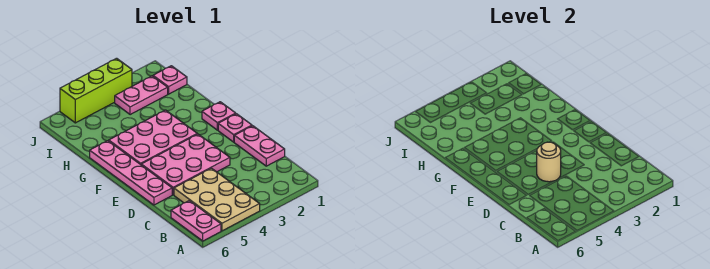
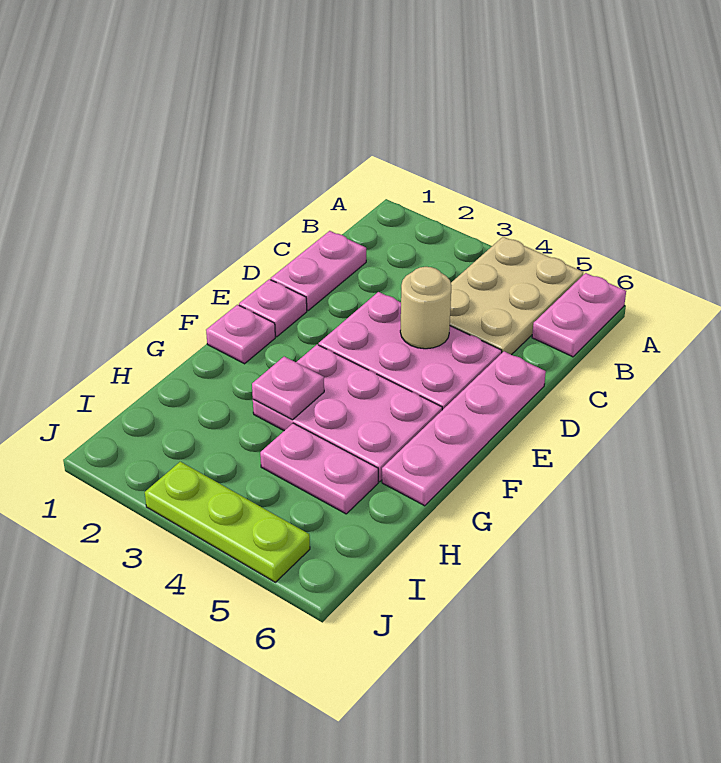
pink 1x1 plate [153,66,187,94] -> pink 1x1 plate moved to [252,357,324,420]
pink 1x2 plate [115,76,168,115] -> pink 1x2 plate moved to [260,423,378,514]
lime 1x3 brick [60,58,132,123] -> lime 1x3 plate [145,462,310,582]

